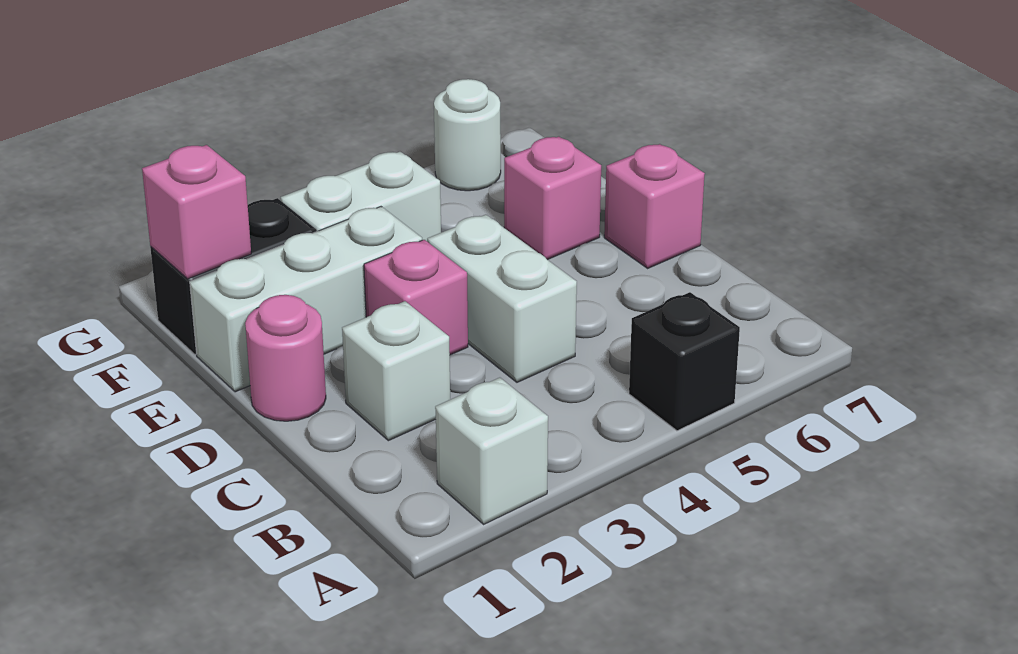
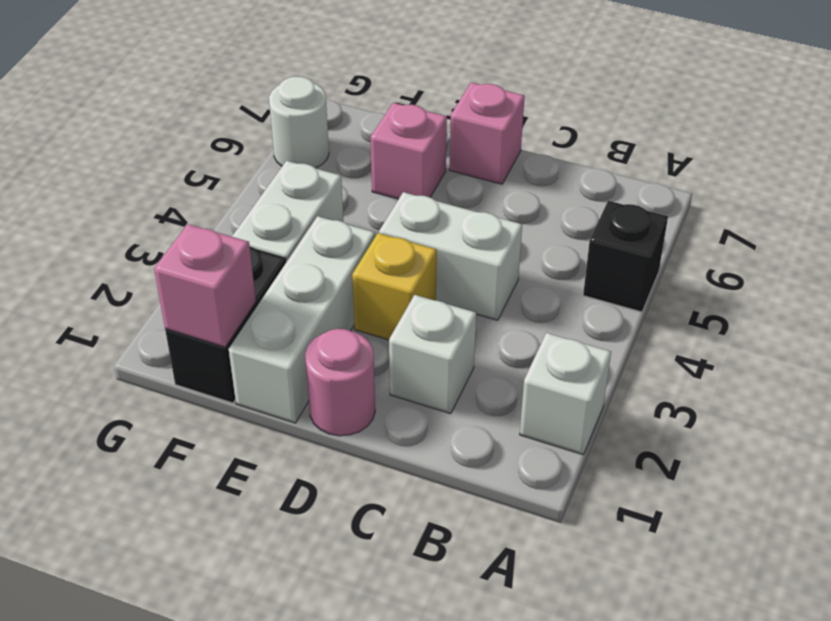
pink 1x1 brick [364,240,468,355] -> yellow 1x1 brick [352,233,437,340]

